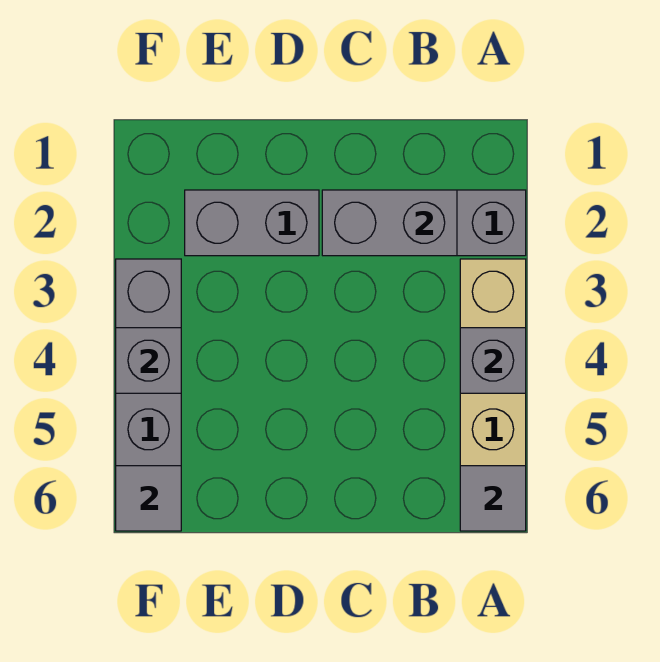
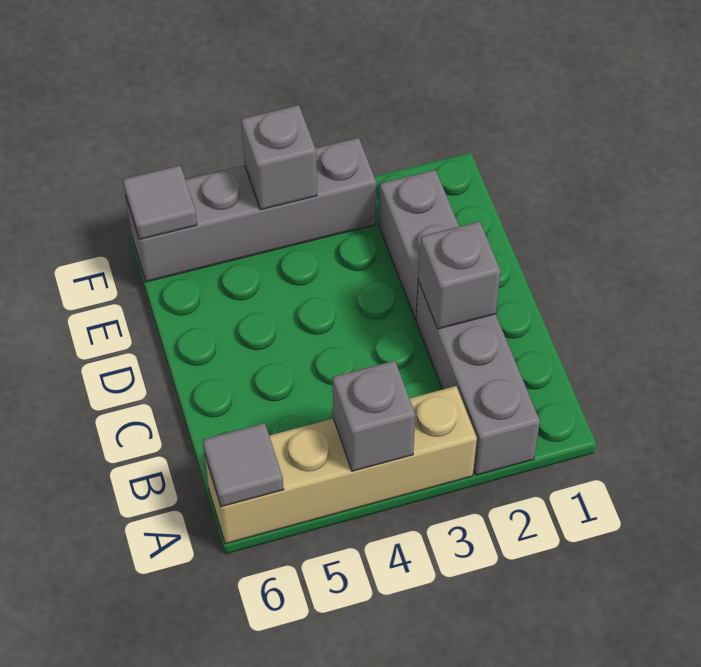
grey 1x2 brick [322,190,457,256] -> grey 1x1 brick [418,221,501,329]

